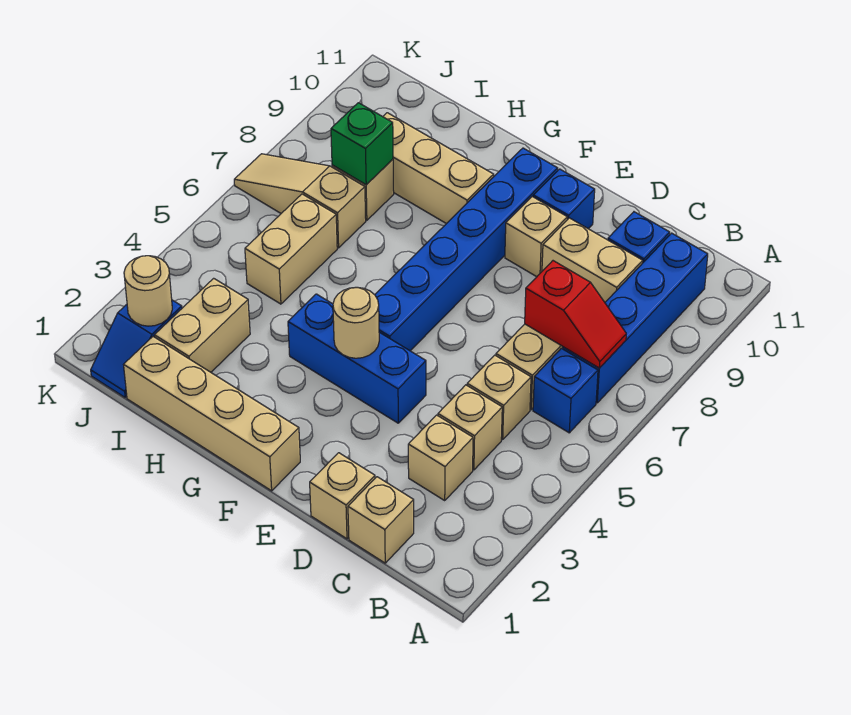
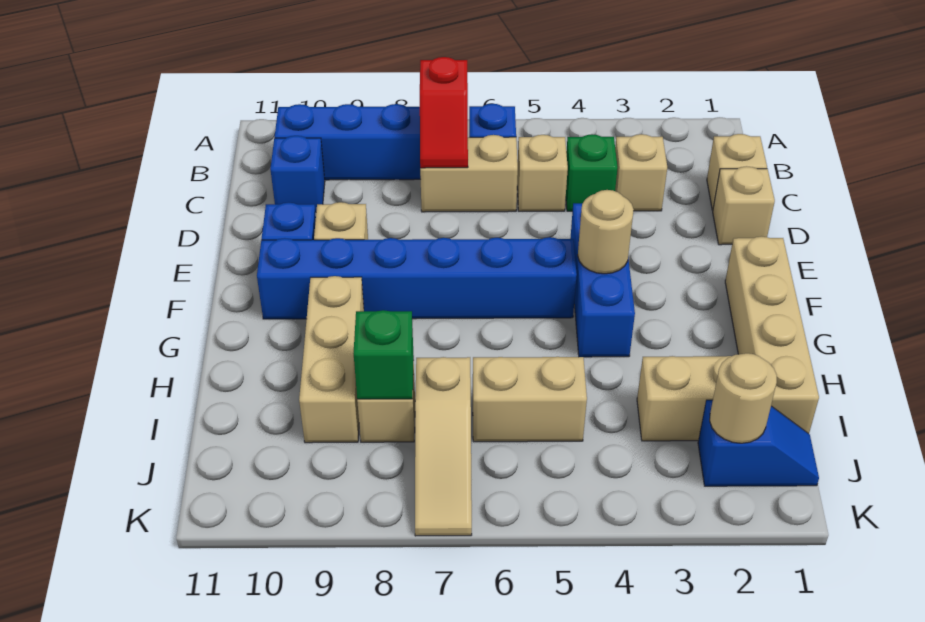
red 1x2 slope [525,261,626,368] -> red 1x2 slope turned to [420,57,468,168]
tan 1x1 brick [438,385,502,470] -> green 1x1 brick [566,134,618,211]
tan 1x2 brick [542,218,643,302] -> none

